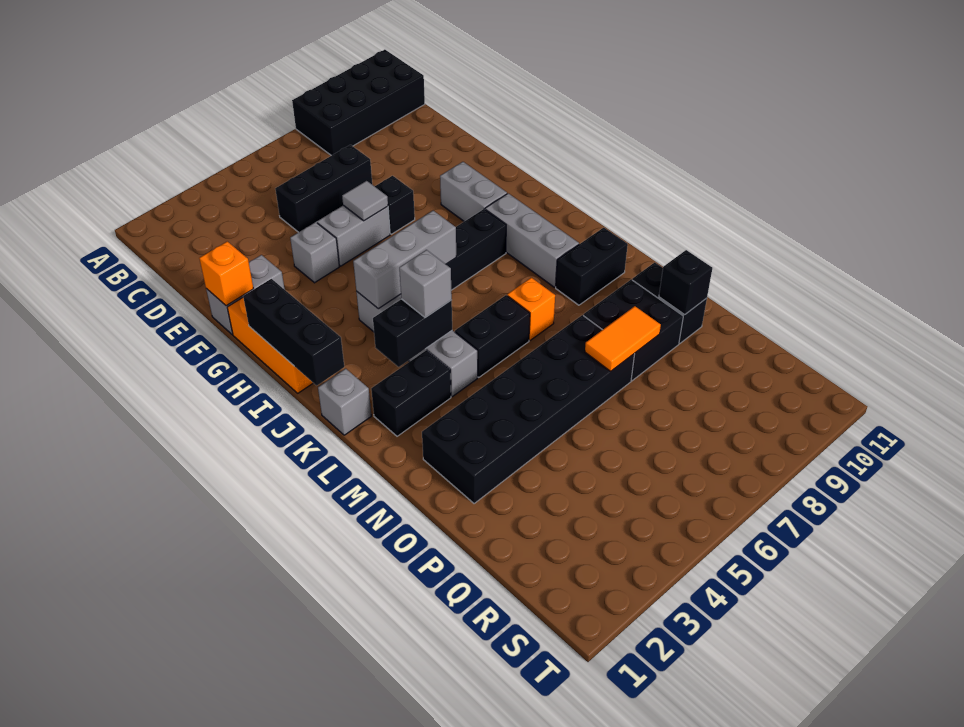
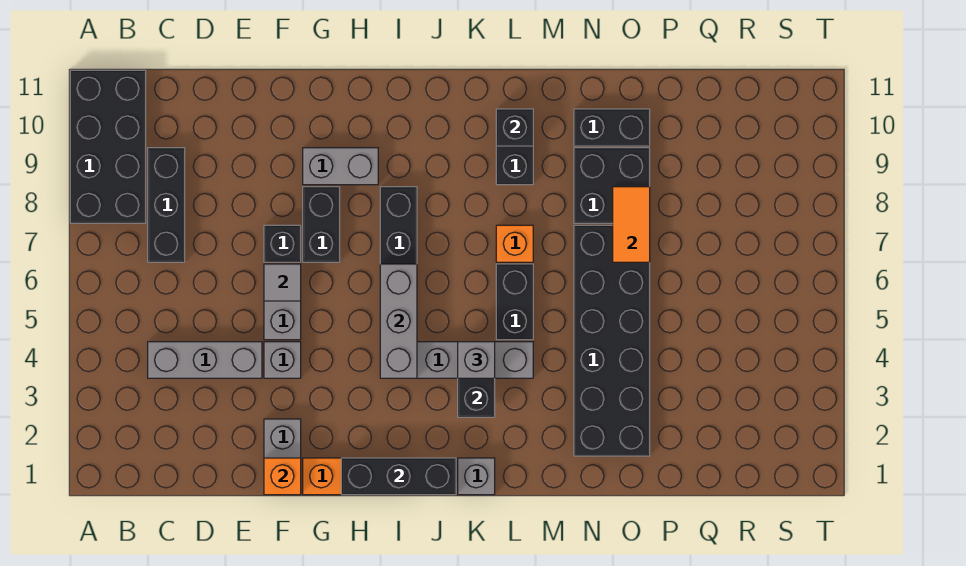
black 1x3 brick [275,145,372,232] -> black 1x3 brick moved to [148,148,185,262]
grey 1x3 brick [485,193,579,287] -> grey 1x3 brick moved to [148,342,262,378]
black 1x2 brick [371,350,451,436] -> black 1x2 brick moved to [303,187,340,262]
black 1x1 brick [659,250,712,315] -> black 1x1 brick moved to [496,109,533,146]

